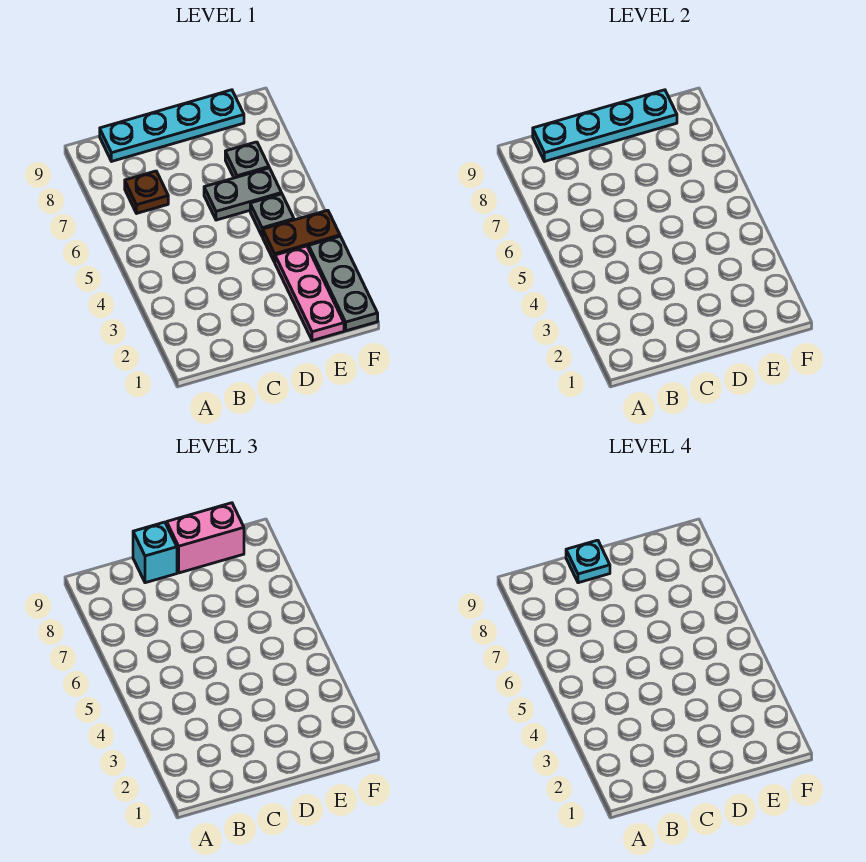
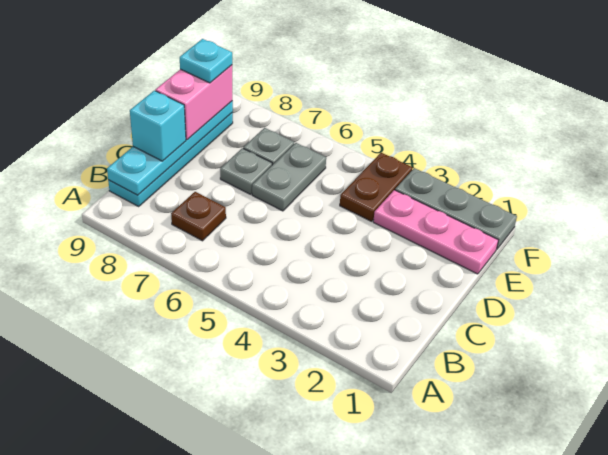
cyan 1x1 plate [566,540,610,583] -> cyan 1x1 plate moved to [180,39,232,83]
grey 1x1 plate [250,194,294,236] -> grey 1x1 plate moved to [220,148,272,194]

